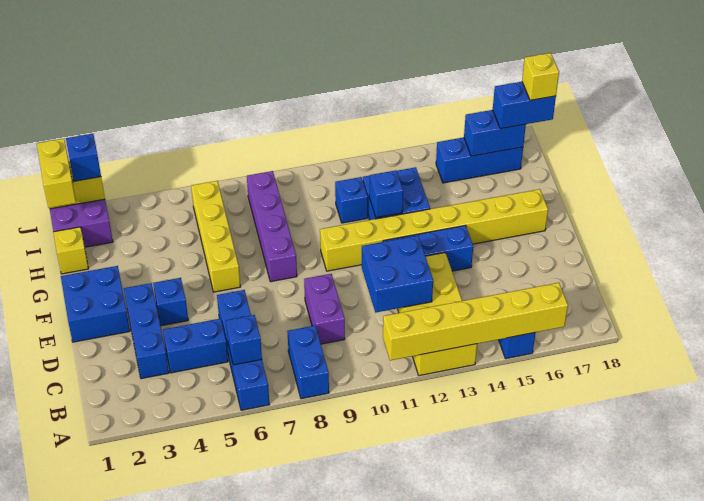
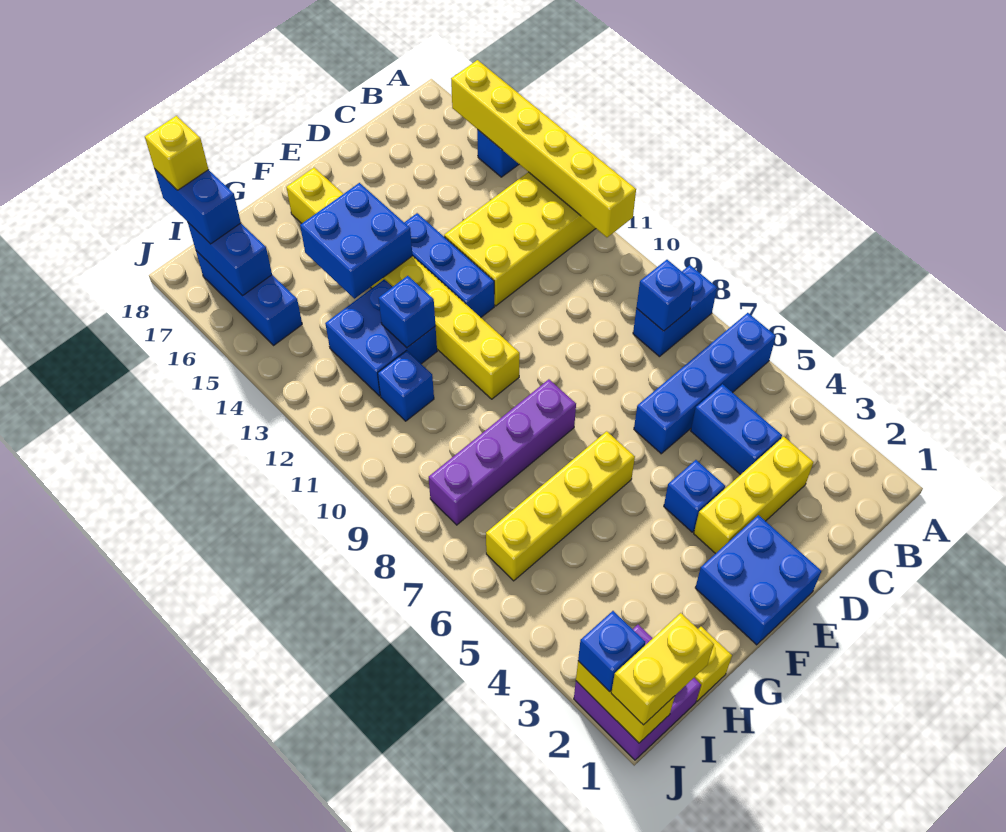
blue 1x1 brick [226,315,262,365] -> blue 1x1 brick moved to [636,260,695,331]
blue 1x3 brick [124,283,169,379] -> yellow 1x3 brick [694,437,813,554]
purple 1x2 brick [304,274,345,344] -> none
blue 2x2 brick [362,236,433,312] -> blue 2x2 brick moved to [300,183,413,299]

